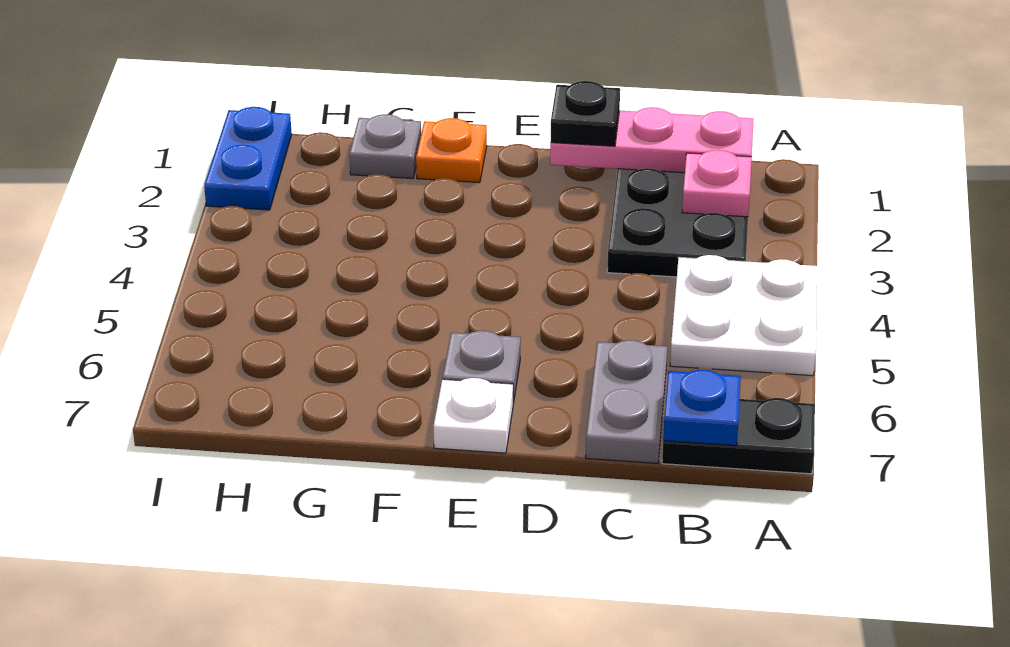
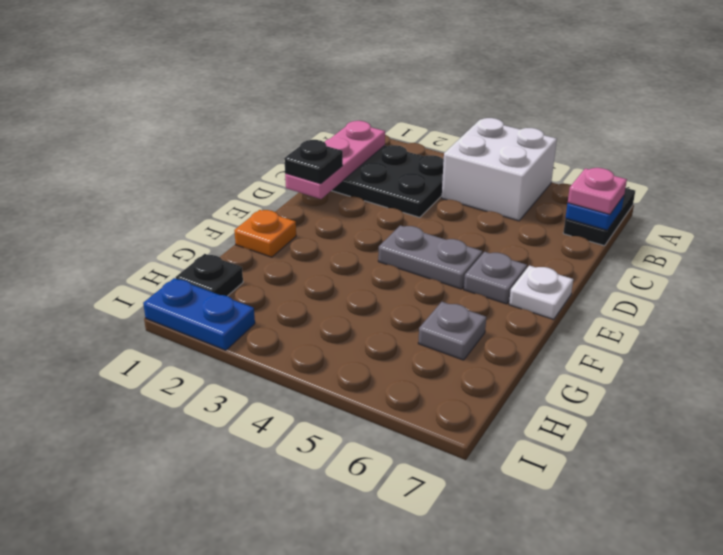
white 2x2 plate [670,255,817,376] -> white 2x2 brick [442,118,557,221]
pink 1x1 plate [682,150,752,217] -> pink 1x1 plate moved to [568,168,627,214]
grey 1x2 plate [586,340,667,463] -> grey 1x2 plate moved to [378,226,482,289]
grey 1x1 plate [349,114,421,179] -> grey 1x1 plate moved to [418,302,486,360]
none -> black 1x1 plate [176,254,243,296]

